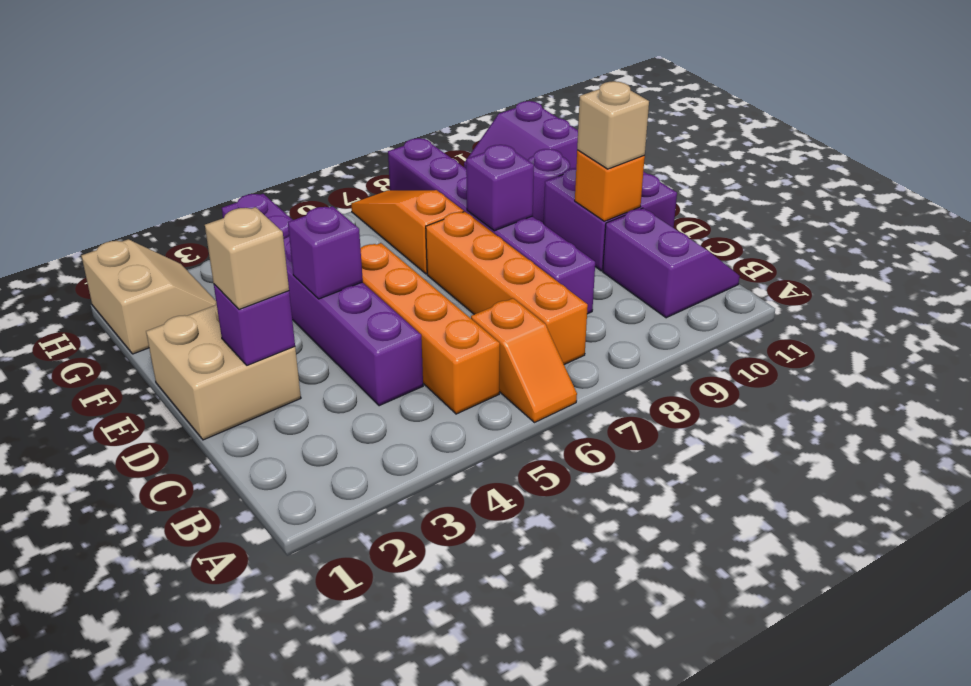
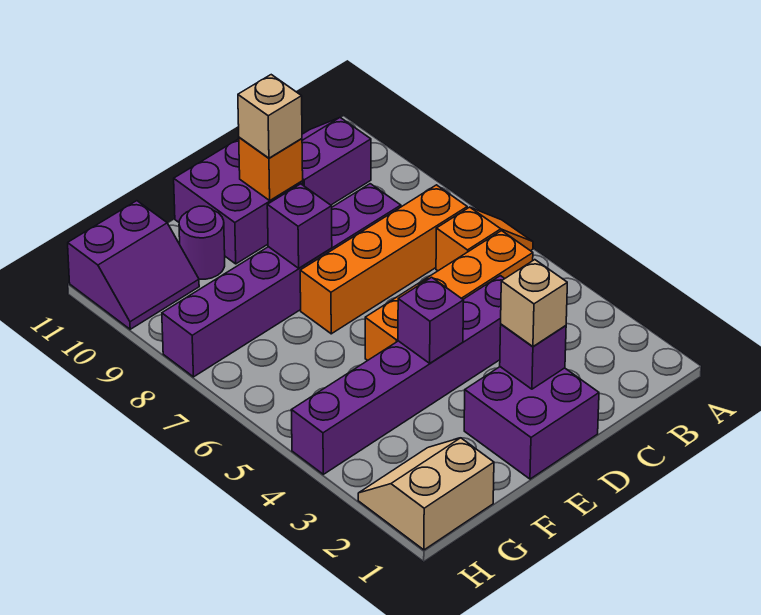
tan 2x2 brick [146,303,301,440] -> purple 2x2 brick [464,367,599,479]
orange 1x3 slope [351,190,464,274] -> none

